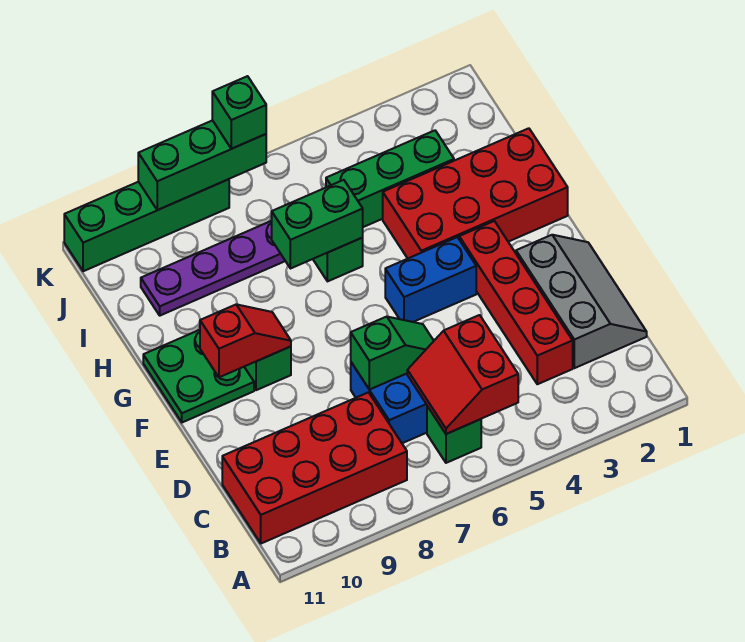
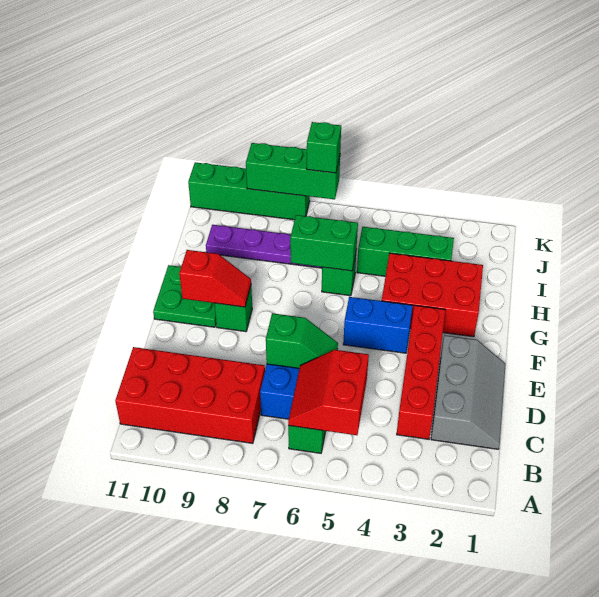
red 2x4 brick [383,128,568,258] -> red 2x3 brick [382,253,483,337]

